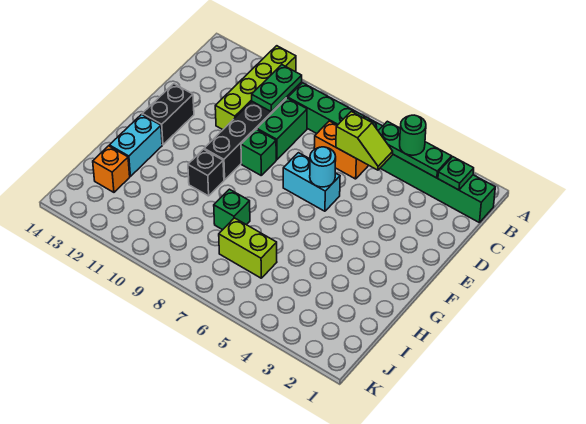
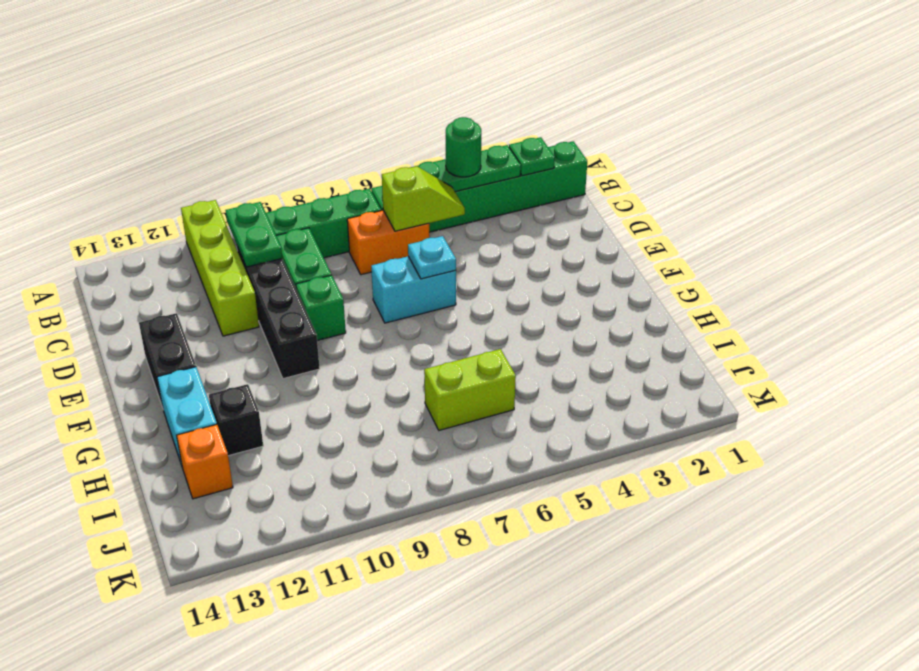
cyan 1x1 round brick [310,147,336,187] -> cyan 1x1 plate [408,236,456,279]
black 1x1 brick [188,149,224,196] -> black 1x1 brick moved to [209,384,263,456]
green 1x1 brick [214,189,250,230] -> none

